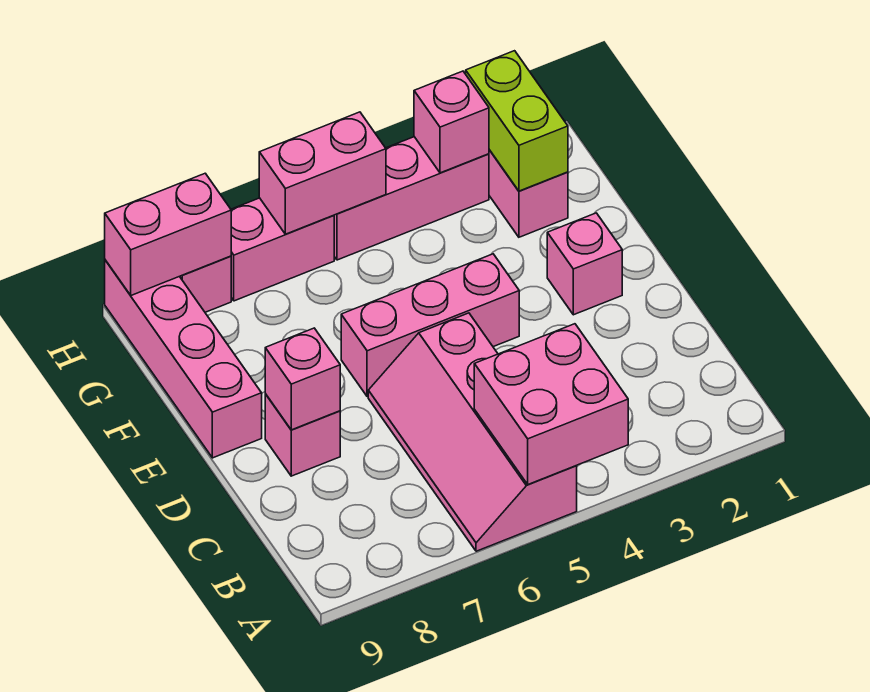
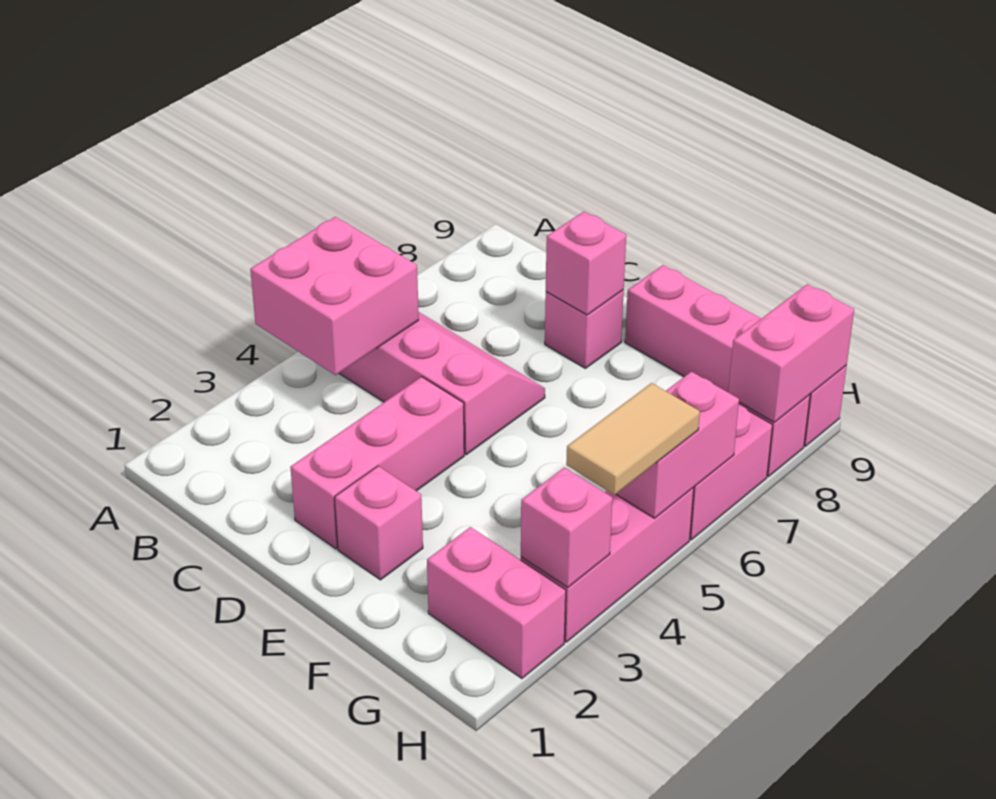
pink 1x3 brick [341,254,519,397] -> pink 1x3 brick moved to [290,377,464,549]
lime 1x2 brick [466,51,568,191] -> none
none -> tan 1x2 tile [566,383,700,495]

